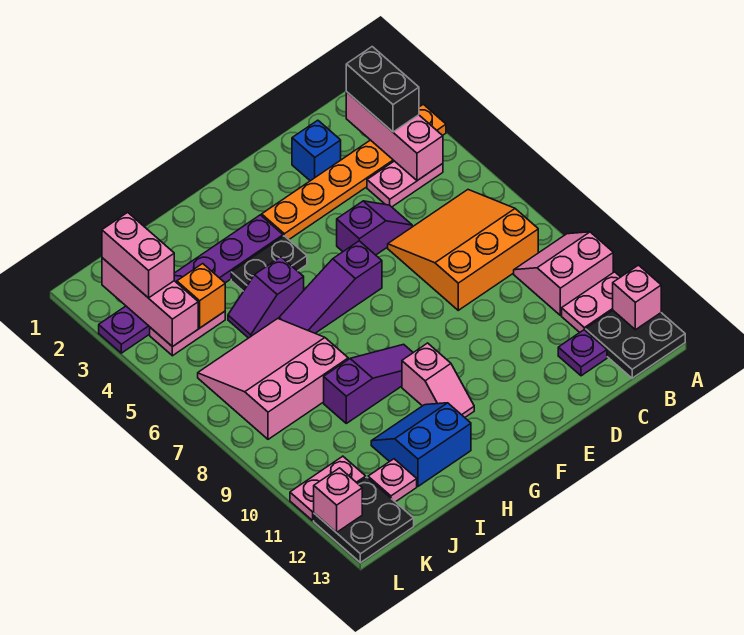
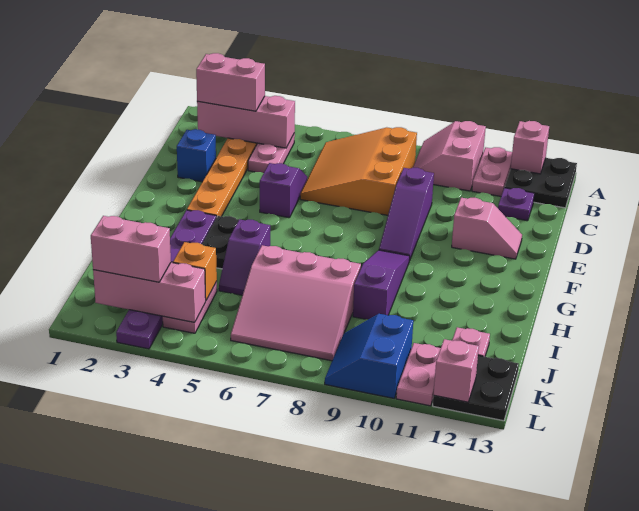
black 1x2 brick [346,47,419,132] -> pink 1x2 brick [196,53,265,111]
purple 1x3 slope [279,241,382,333] -> purple 1x3 slope moved to [379,168,434,259]
pink 1x2 slope [402,343,474,417] -> pink 1x2 slope moved to [452,197,522,259]
blue 2x2 slope [371,403,471,486] -> blue 2x2 slope moved to [325,314,413,398]
pink 3x3 slope [198,319,348,439] -> pink 3x3 slope turned to [231,245,361,361]

